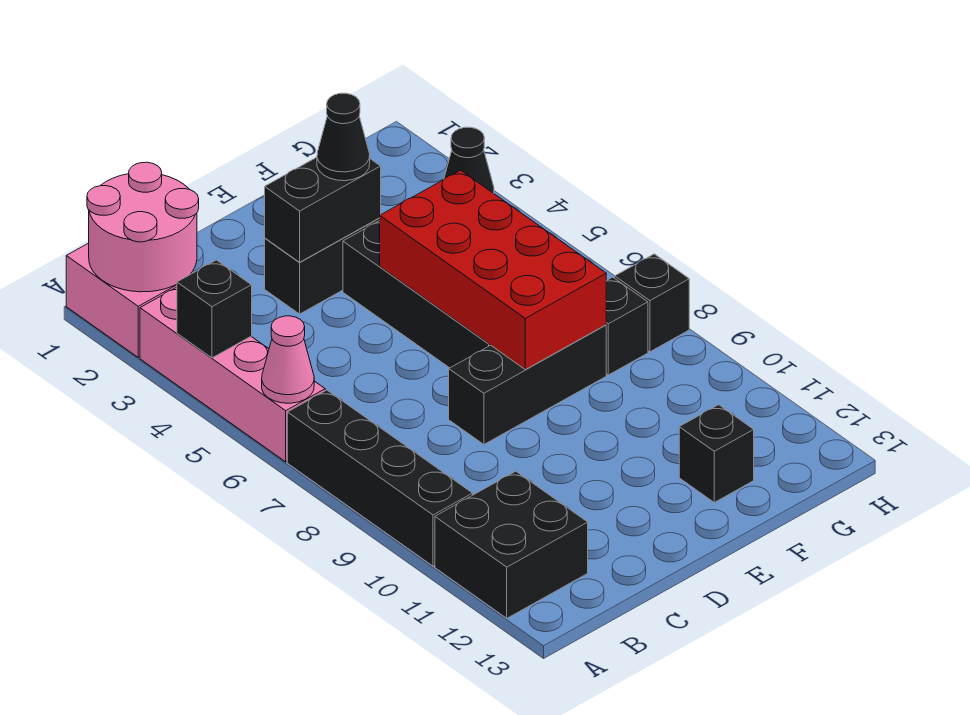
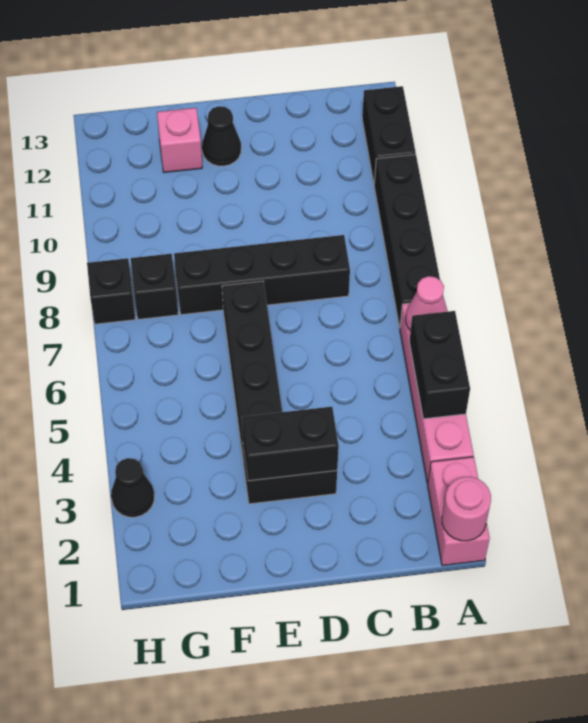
pink 2x2 round brick [87,162,199,292] -> pink 1x1 round brick [442,477,491,541]
black 1x1 brick [177,260,252,358] -> black 1x2 brick [409,311,470,419]
black 2x2 brick [435,471,588,618] -> black 1x2 brick [362,86,416,183]
black 1x3 brick [449,325,606,444] -> black 1x4 brick [174,235,350,315]
black 1x1 cone [317,93,370,181] -> black 1x1 cone moved to [202,106,241,166]
red 2x4 brick [380,170,606,370] -> none
black 1x1 brick [679,405,754,502] -> pink 1x1 brick [157,108,202,172]

